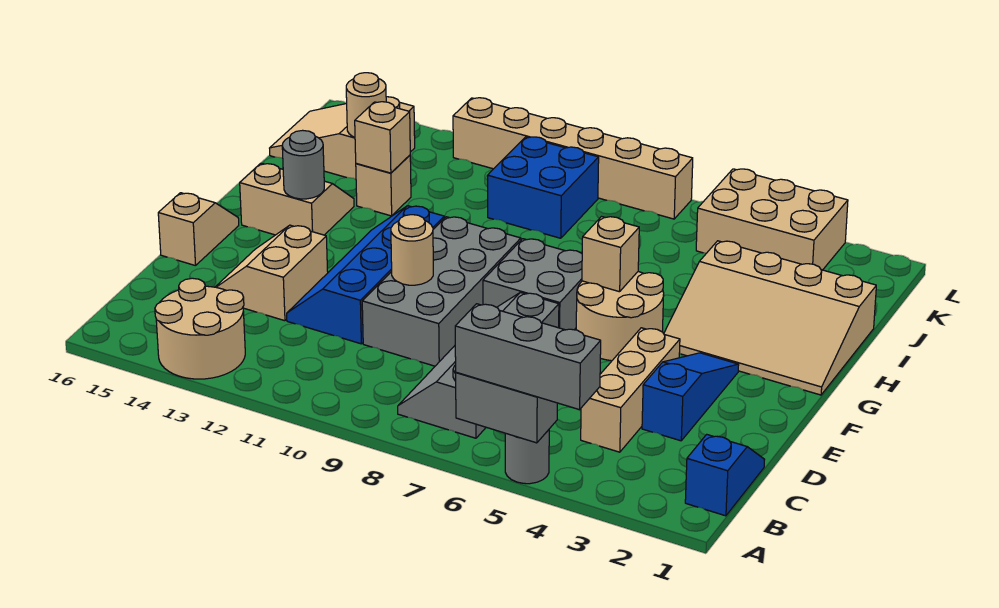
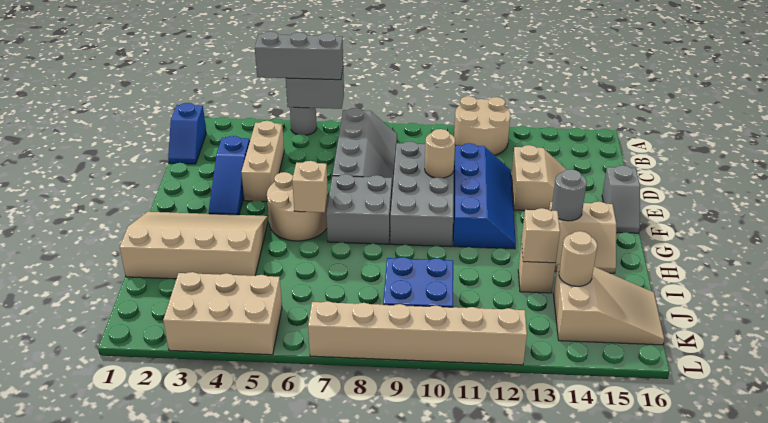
tan 2x2 round brick [155,278,245,379] -> tan 2x2 round brick moved to [454,96,510,155]
tan 1x2 slope [158,193,239,266] -> grey 1x2 slope [602,165,640,233]

